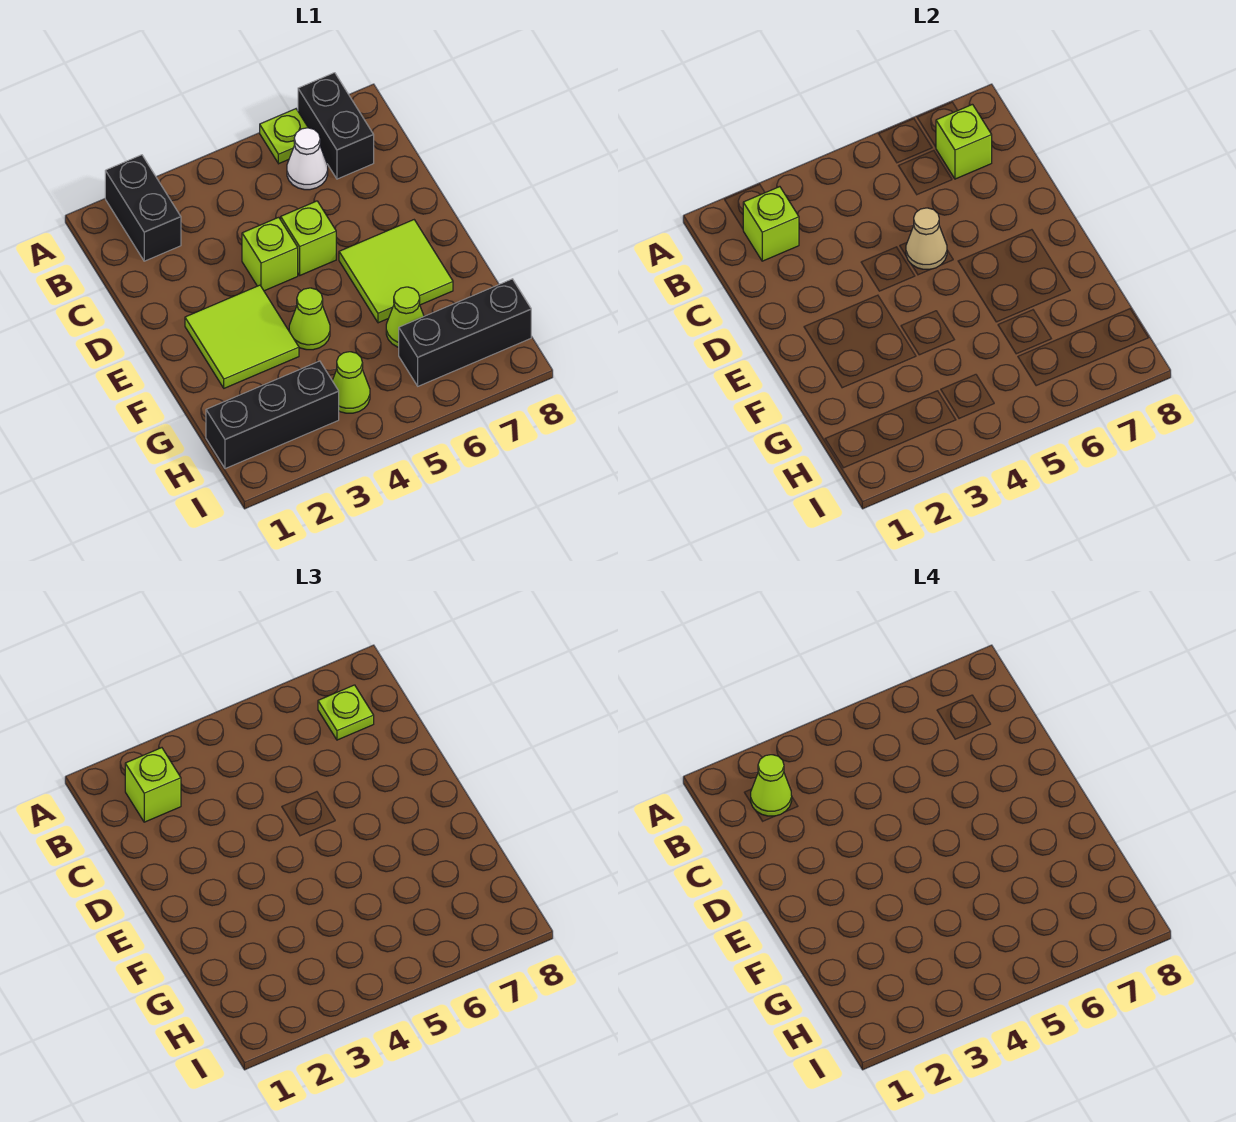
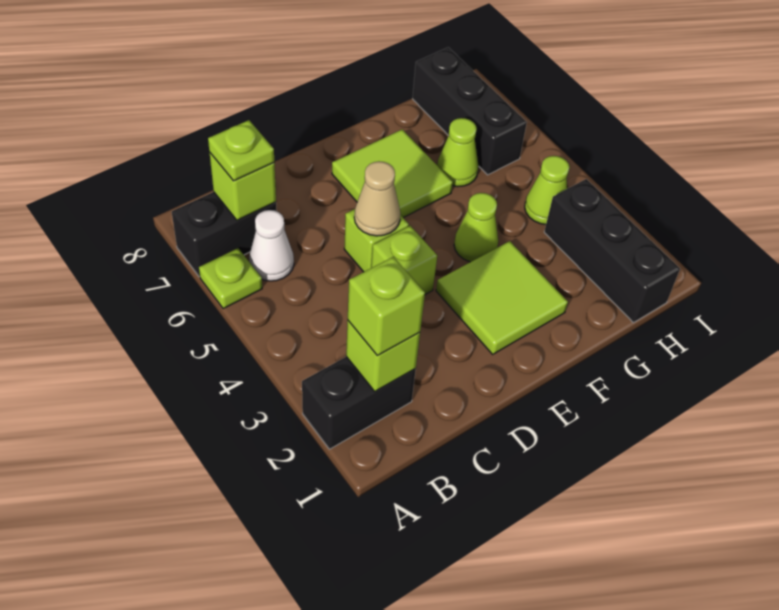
lime 1x1 cone [751,755,792,816] -> none

